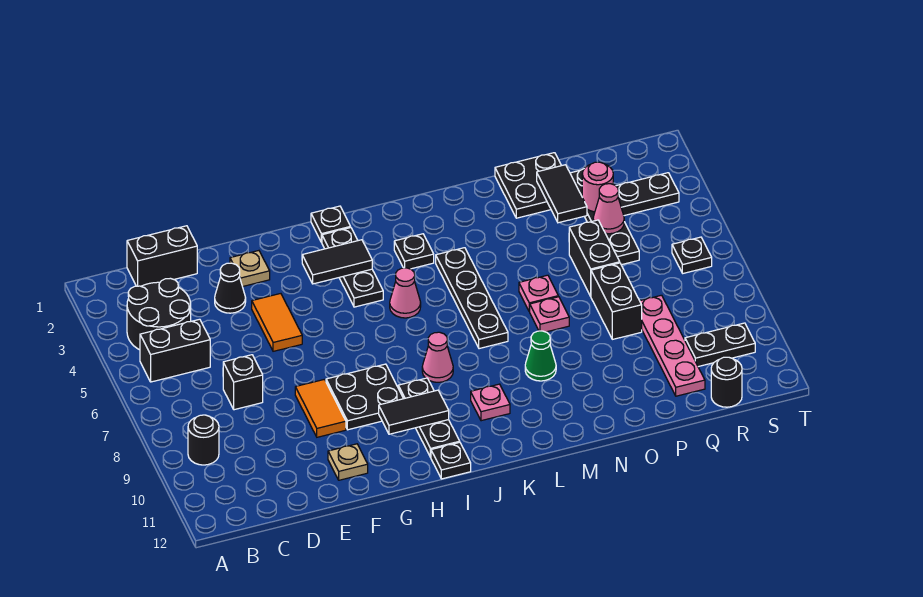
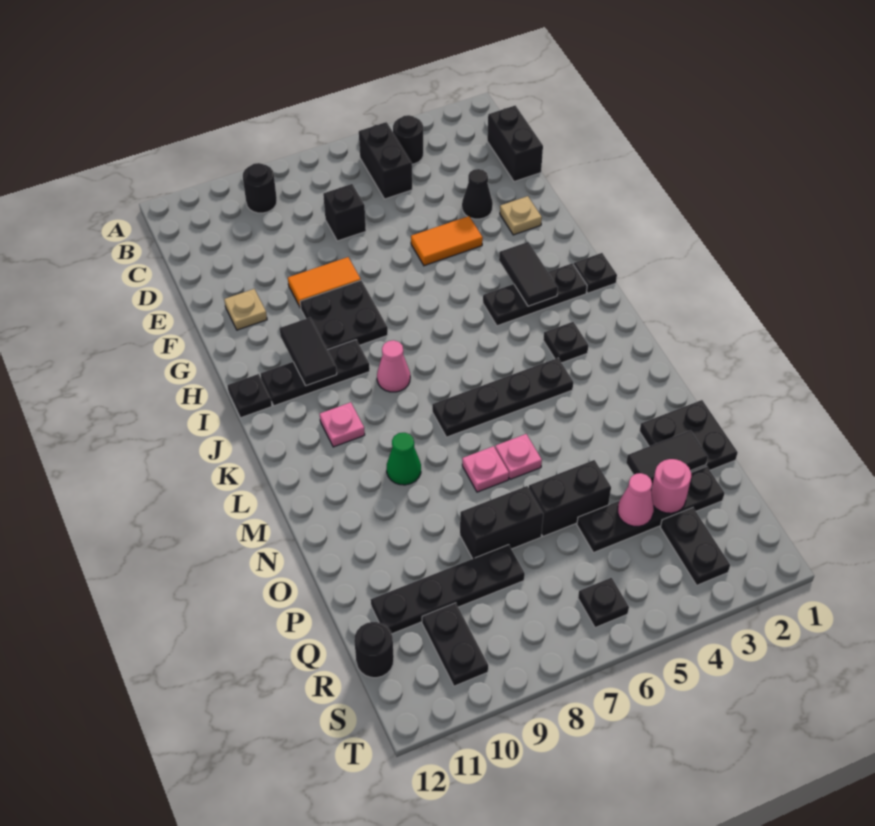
black 2x2 round brick [127,278,191,350] -> black 1x1 round brick [393,115,424,164]
pink 1x1 cone [390,268,421,318] -> none
pink 1x4 plate [640,295,705,396] -> black 1x4 plate [371,545,525,634]

